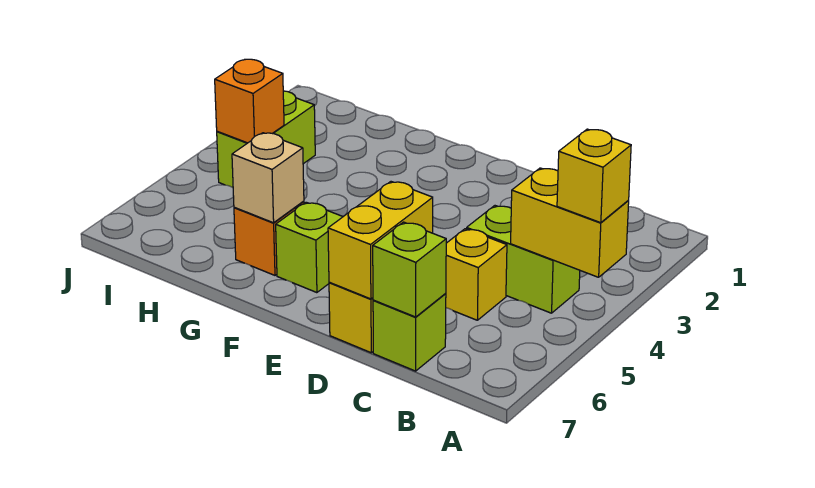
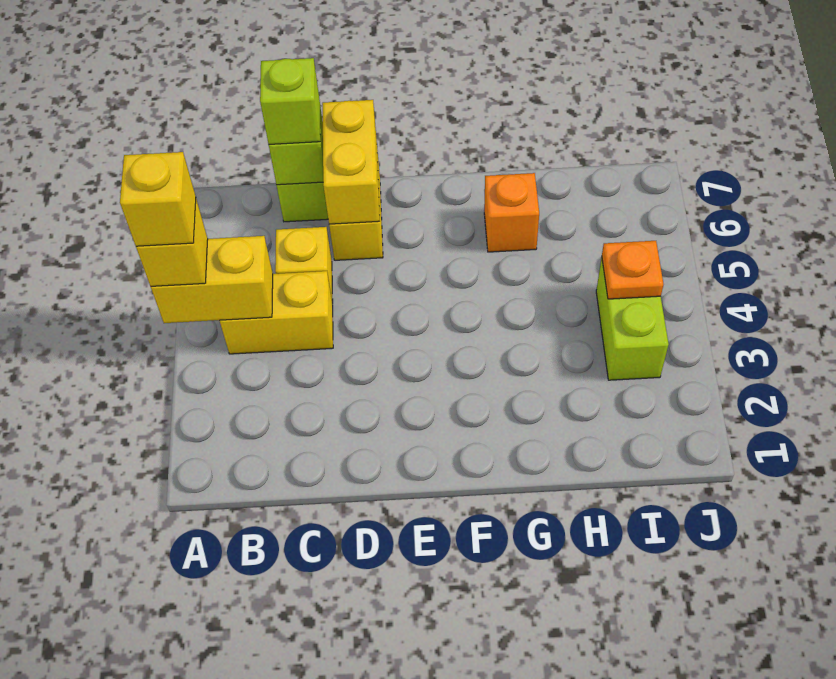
none -> yellow 1x1 brick [120,152,196,246]
lime 1x2 brick [467,206,580,313] -> yellow 1x2 brick [220,271,333,354]
lime 1x1 brick [276,202,343,293] -> lime 1x1 brick moved to [260,58,320,144]
tan 1x1 brick [232,133,304,223] -> none
orange 1x1 brick [215,59,284,143] -> orange 1x1 plate [602,241,663,299]

